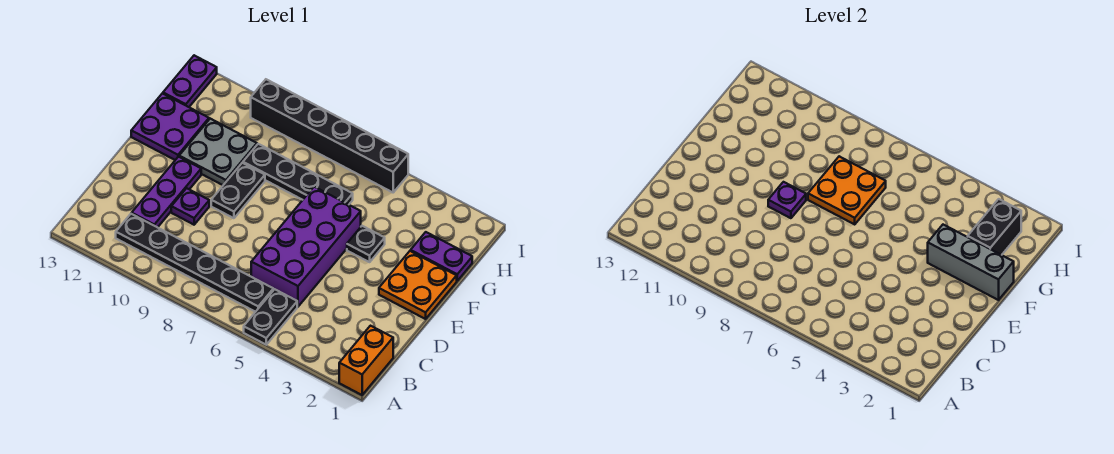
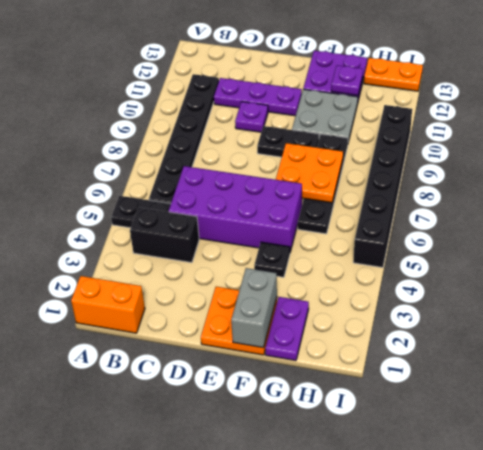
purple 1x1 plate [768,182,806,218] -> purple 1x1 plate moved to [331,65,363,95]
grey 1x3 brick [928,225,1014,300] -> grey 1x2 brick [231,268,277,348]
black 1x2 brick [968,199,1021,255] -> black 1x2 brick moved to [130,207,199,263]
purple 1x2 plate [163,55,217,107] -> orange 1x2 plate [364,58,423,91]

